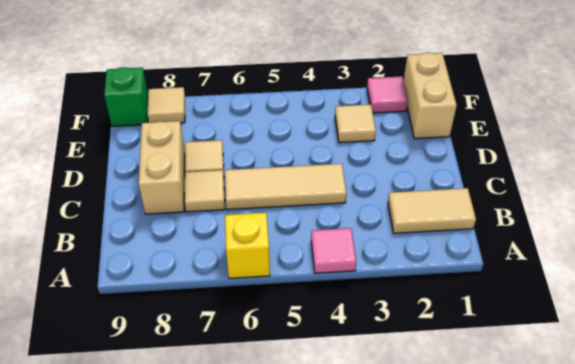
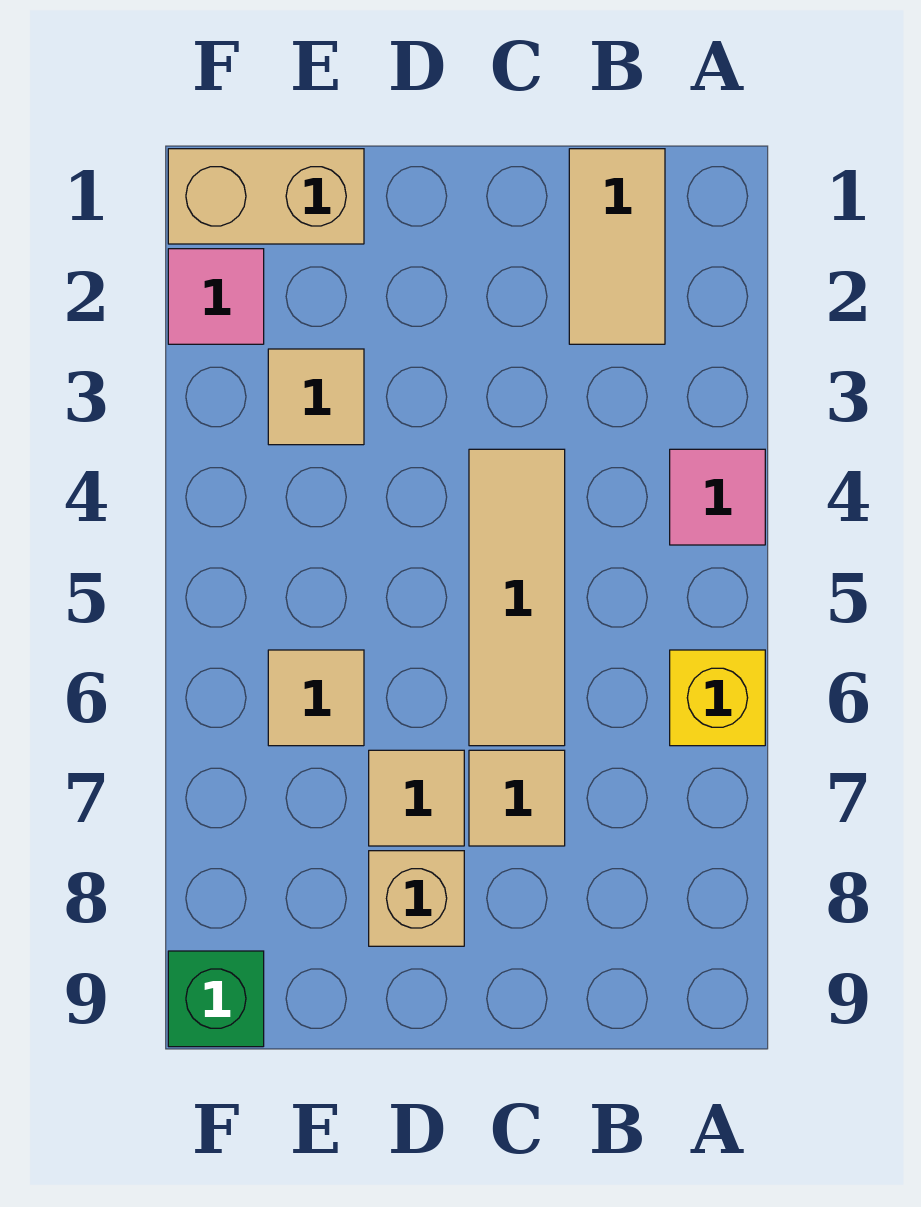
tan 1x2 brick [139,121,185,214] -> tan 1x1 brick [369,851,464,946]
tan 1x1 tile [147,87,185,123] -> tan 1x1 tile moved to [268,650,364,746]

